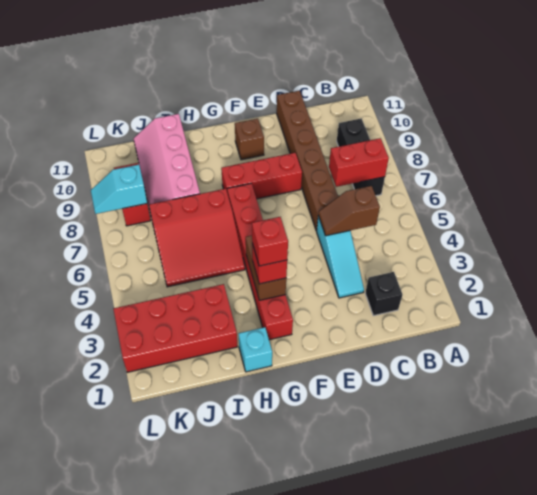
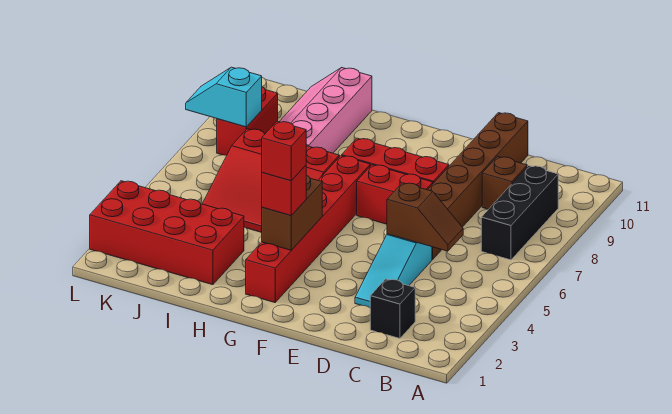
red 1x2 brick [329,138,389,187] -> red 1x2 brick moved to [357,165,433,224]
brown 1x2 slope [318,186,380,236] -> brown 1x2 slope turned to [387,183,463,251]
brown 1x1 brick [235,119,264,160] -> brown 1x1 brick moved to [482,157,527,209]
cyan 1x1 brick [239,327,272,372] -> none

